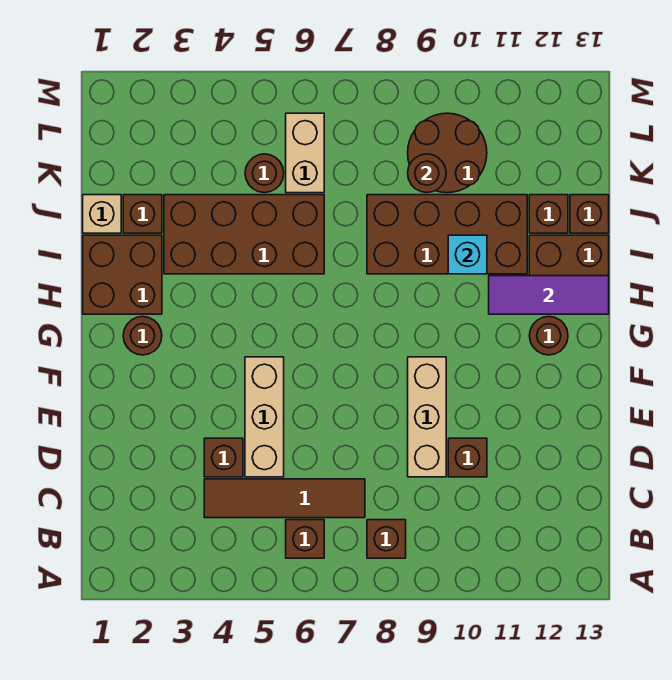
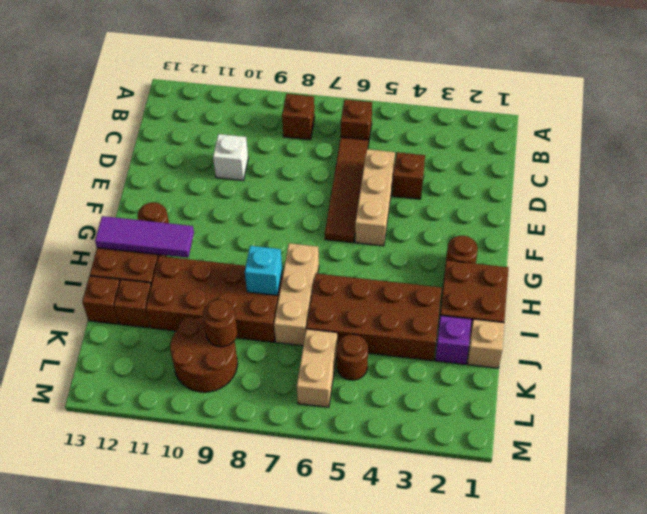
brown 1x4 tile [204,479,365,518] -> brown 1x4 tile turned to [325,137,368,243]
tan 1x3 brick [408,357,446,477] -> tan 1x3 brick moved to [274,243,319,346]
brown 1x1 brick [448,438,487,477] -> white 1x1 brick [213,134,248,180]
cyan 1x1 brick [448,235,487,274] -> cyan 1x1 brick moved to [245,246,282,295]
brown 1x1 brick [123,195,162,233] -> purple 1x1 brick [435,315,471,364]

